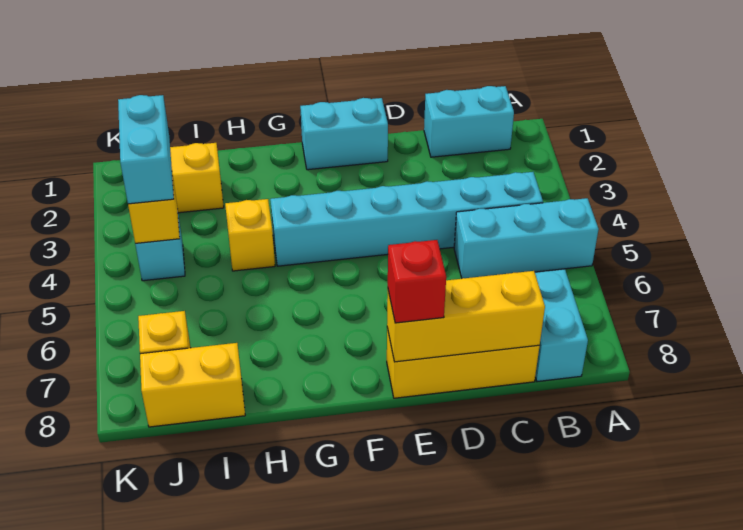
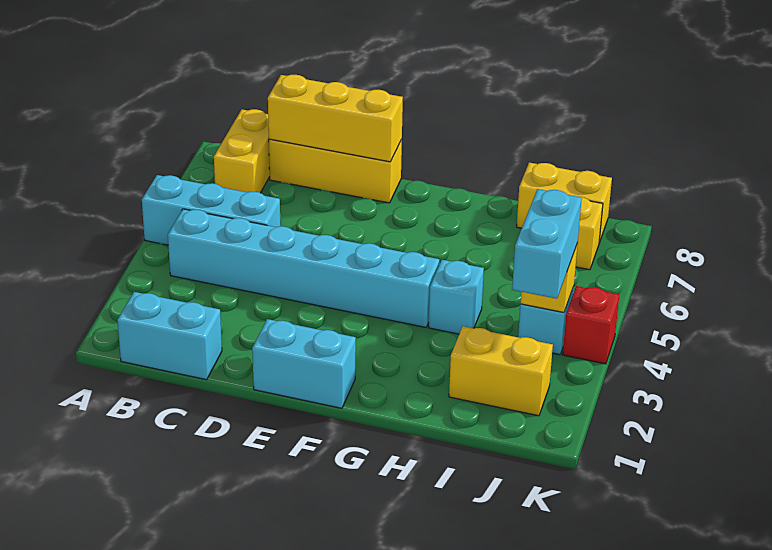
cyan 1x2 brick [535,269,588,382] -> yellow 1x2 brick [214,109,270,193]
red 1x1 brick [388,240,446,323] -> red 1x1 brick moved to [563,286,619,364]
yellow 1x1 brick [225,199,275,271] -> cyan 1x1 brick [429,260,484,334]

